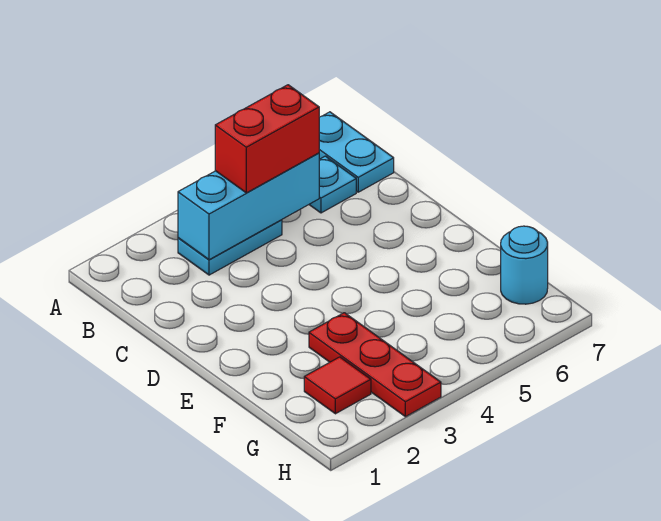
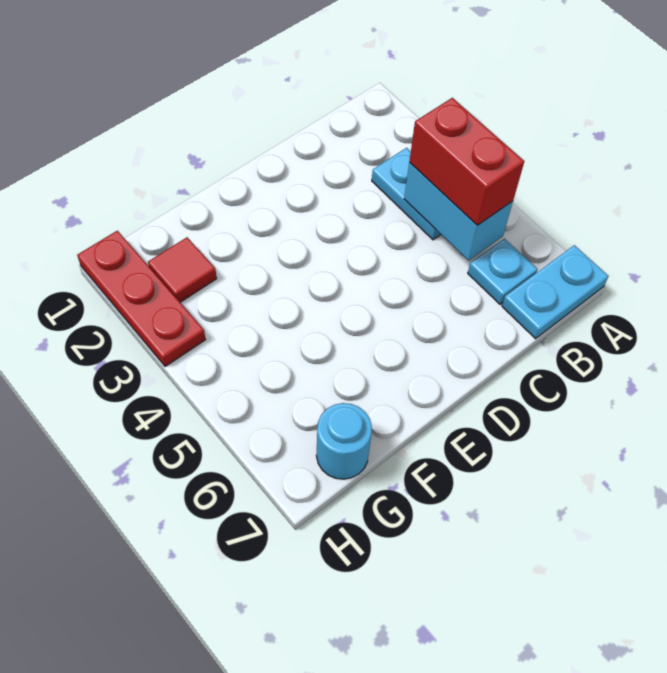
cyan 1x3 brick [178,153,319,260] -> cyan 1x2 brick [404,163,513,260]
red 1x3 plate [309,313,441,417] -> red 1x3 plate turned to [77,231,206,367]

